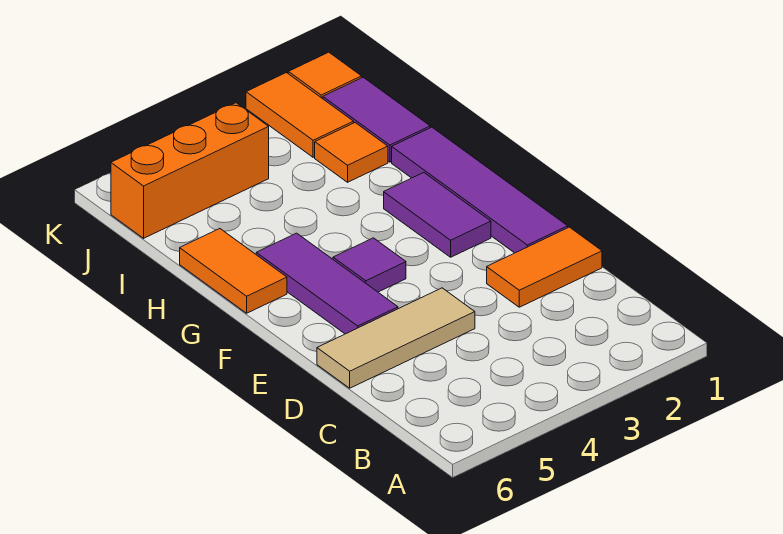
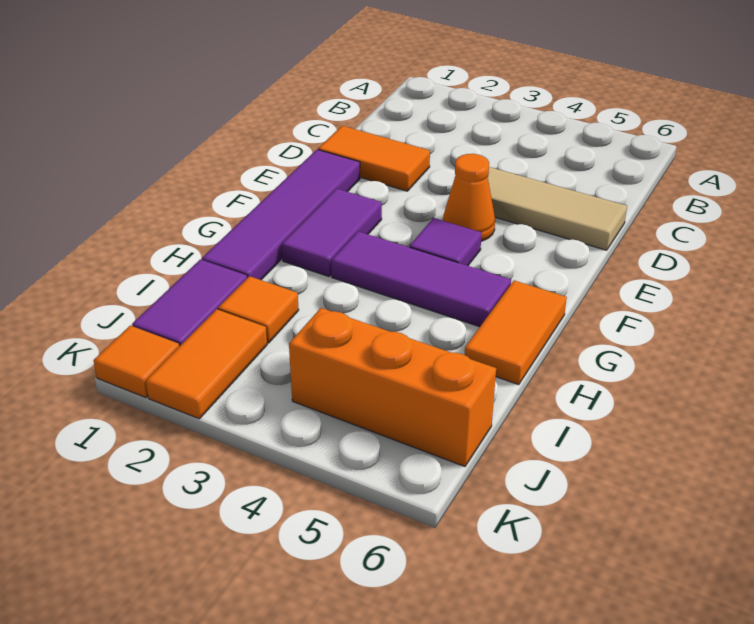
none -> orange 1x1 cone [443,154,495,241]
purple 1x3 tile [256,233,398,334] -> purple 1x3 tile turned to [331,231,511,327]

